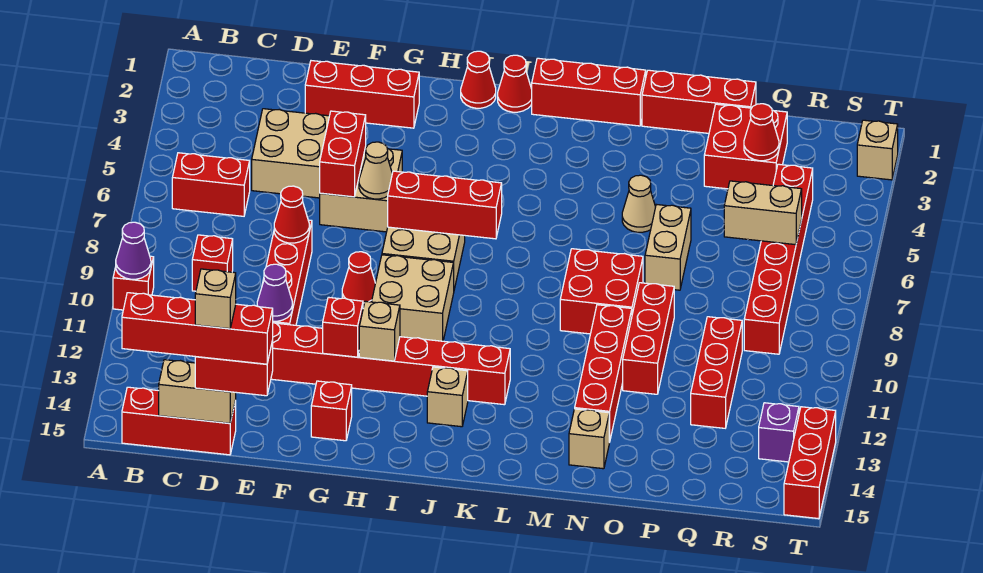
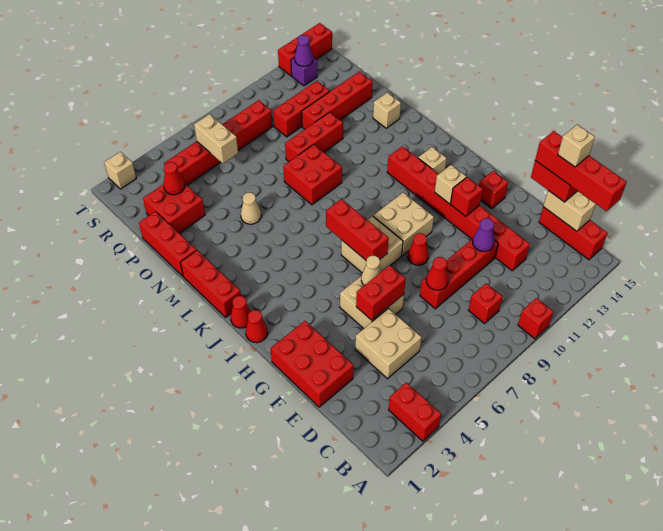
purple 1x1 cone [116,222,151,279] -> purple 1x1 cone moved to [295,35,313,66]
red 1x2 brick [172,153,250,216] -> red 1x2 brick moved to [389,382,441,441]
red 1x3 brick [305,61,419,128] -> red 2x3 brick [271,321,354,407]
red 1x4 brick [575,305,632,442] -> red 1x4 brick moved to [302,72,372,129]
tan 1x2 brick [645,204,691,290] -> none

